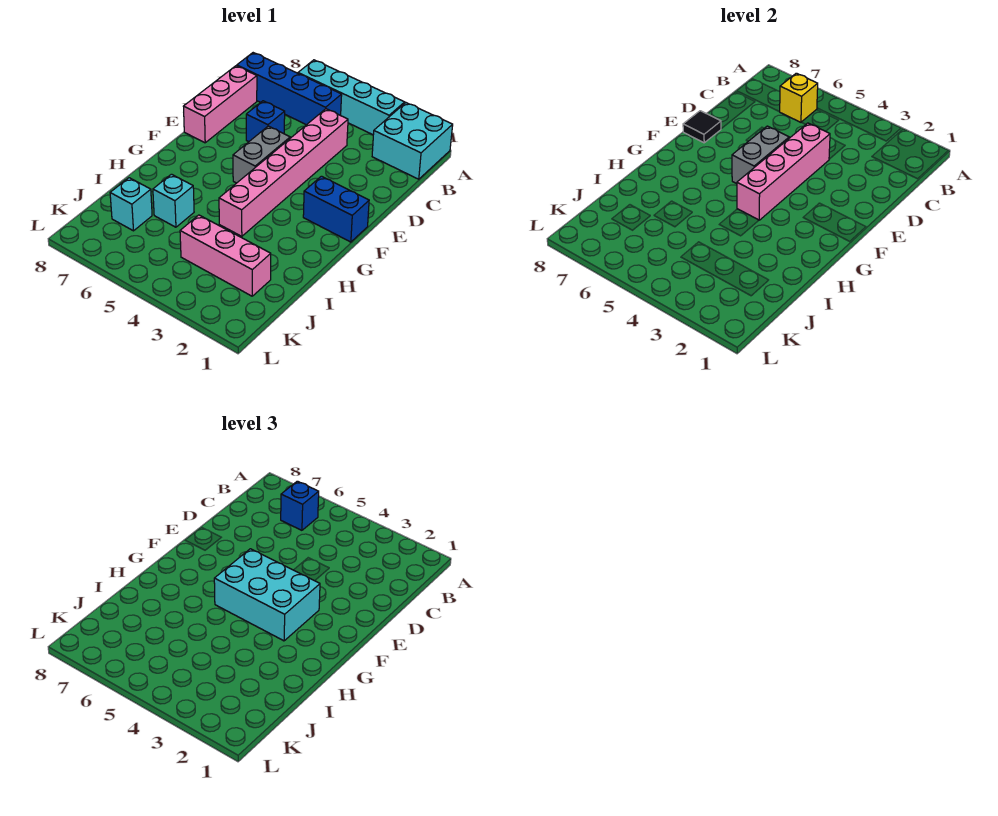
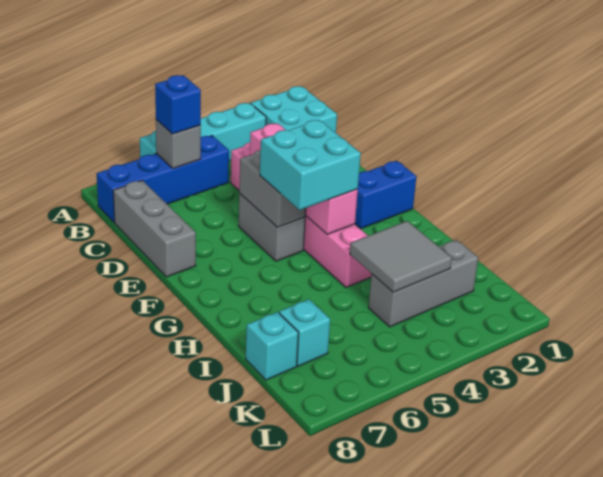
yellow 1x1 brick [780,73,818,122] -> grey 1x1 brick [156,120,201,169]
pink 1x3 brick [183,66,257,143] -> grey 1x3 brick [113,180,196,277]
blue 1x1 brick [246,101,285,142] -> none
black 1x1 tile [683,111,721,143] -> none
cyan 2x3 brick [214,549,320,641] -> cyan 2x2 brick [260,120,361,210]
none -> grey 2x2 tile [350,221,452,292]
cyan 1x1 brick [153,174,194,227] -> cyan 1x1 brick moved to [246,312,298,380]
pink 1x3 brick [180,215,271,296] -> grey 1x3 brick [368,240,478,327]

